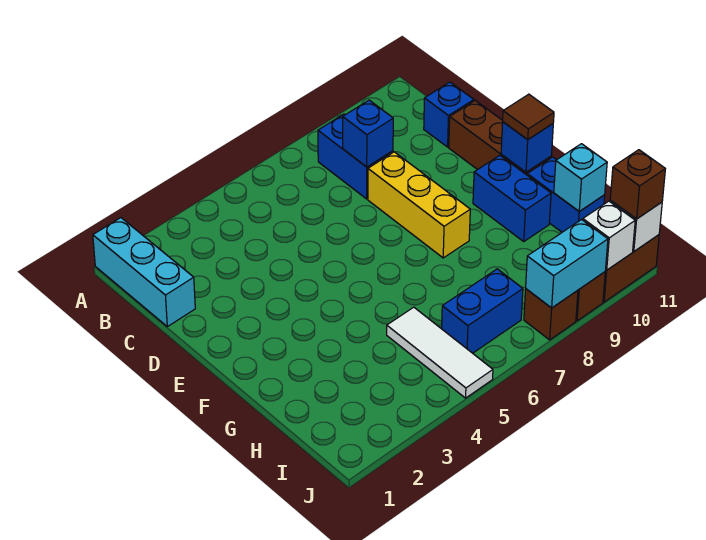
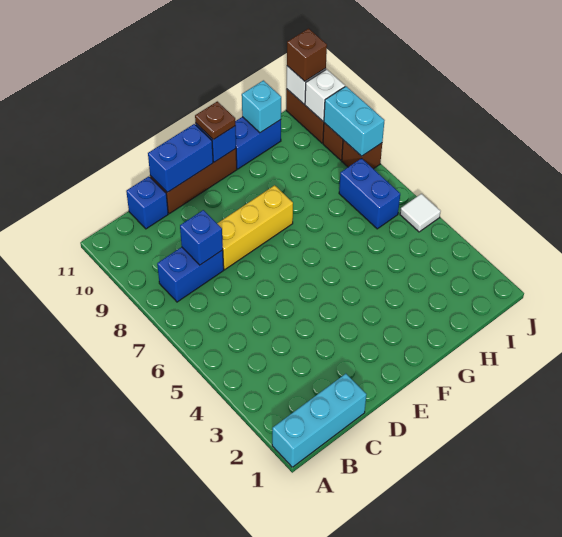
blue 1x2 brick [473,155,551,241] -> blue 1x2 brick moved to [148,124,213,192]
brown 1x1 tile [503,94,554,139] -> brown 1x1 plate [195,101,235,140]
white 1x3 tile [387,307,493,398] -> white 1x1 tile [400,194,441,232]

